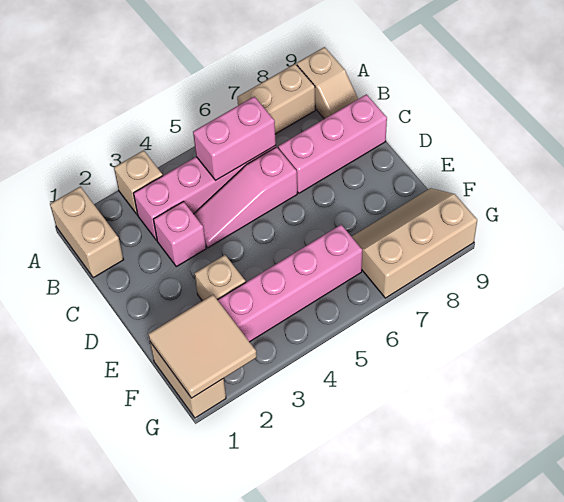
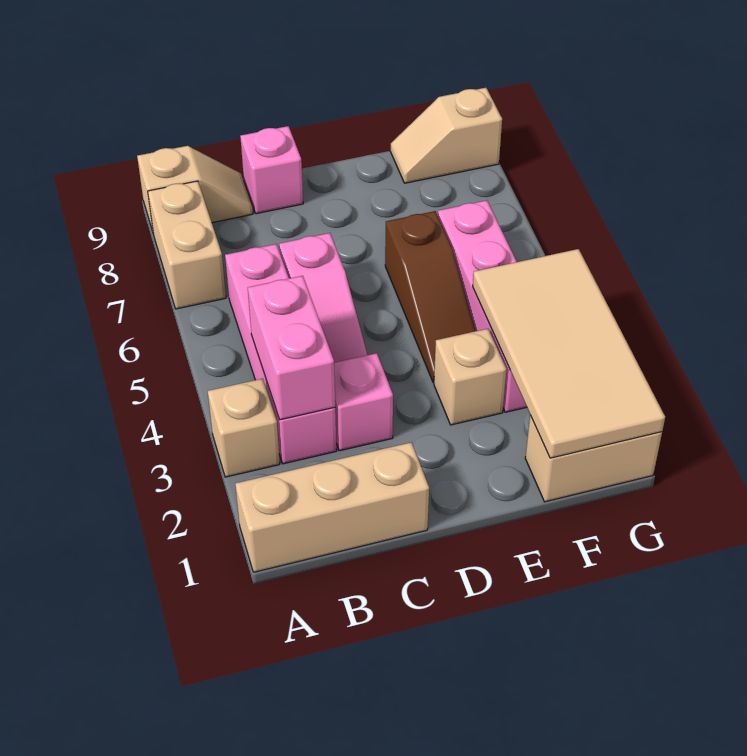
tan 1x2 brick [50,186,123,278] -> tan 1x3 brick [235,442,429,572]
pink 1x2 brick [193,97,276,180] -> pink 1x2 brick moved to [248,276,335,420]
pink 1x3 brick [278,94,387,193] -> pink 1x1 brick [240,126,303,214]
none -> brown 1x3 slope [385,211,475,382]
tan 2x2 tile [148,295,257,398] -> tan 2x4 tile [473,249,665,458]
tan 2x3 slope [351,188,477,298] -> tan 1x2 slope [390,88,502,183]

